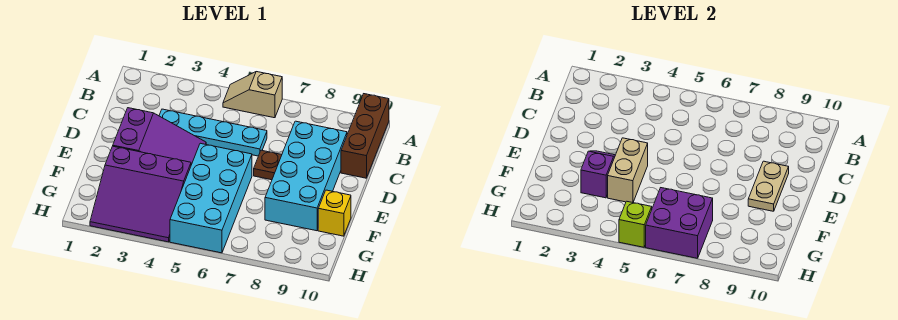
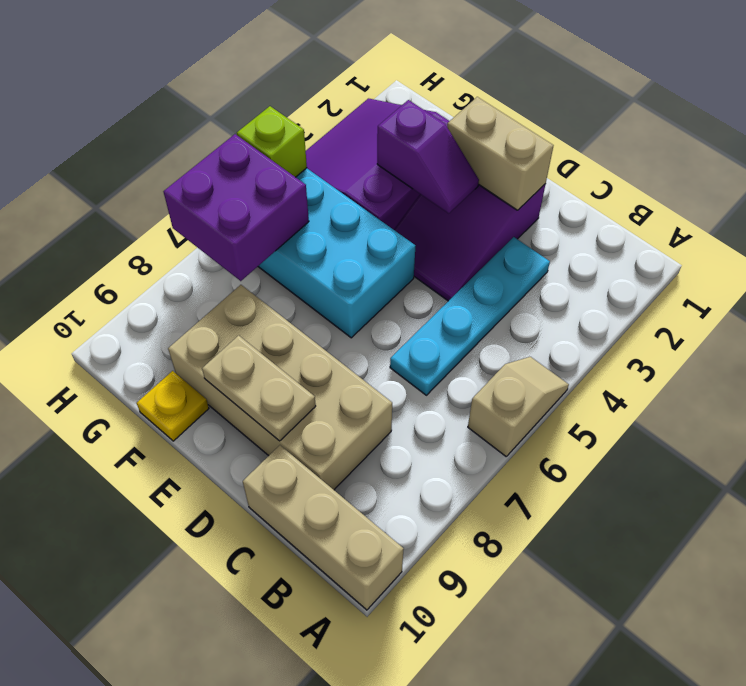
brown 1x3 brick [341,94,389,178] -> tan 1x3 brick [243,445,404,610]
cyan 2x4 brick [265,121,347,231] -> tan 2x4 brick [168,285,392,490]
brown 1x1 plate [254,150,282,180] -> none
tan 1x2 brick [608,138,648,203] -> tan 1x2 brick moved to [447,97,553,210]
yellow 1x1 brick [318,190,351,236] -> yellow 1x1 plate [137,371,209,441]

